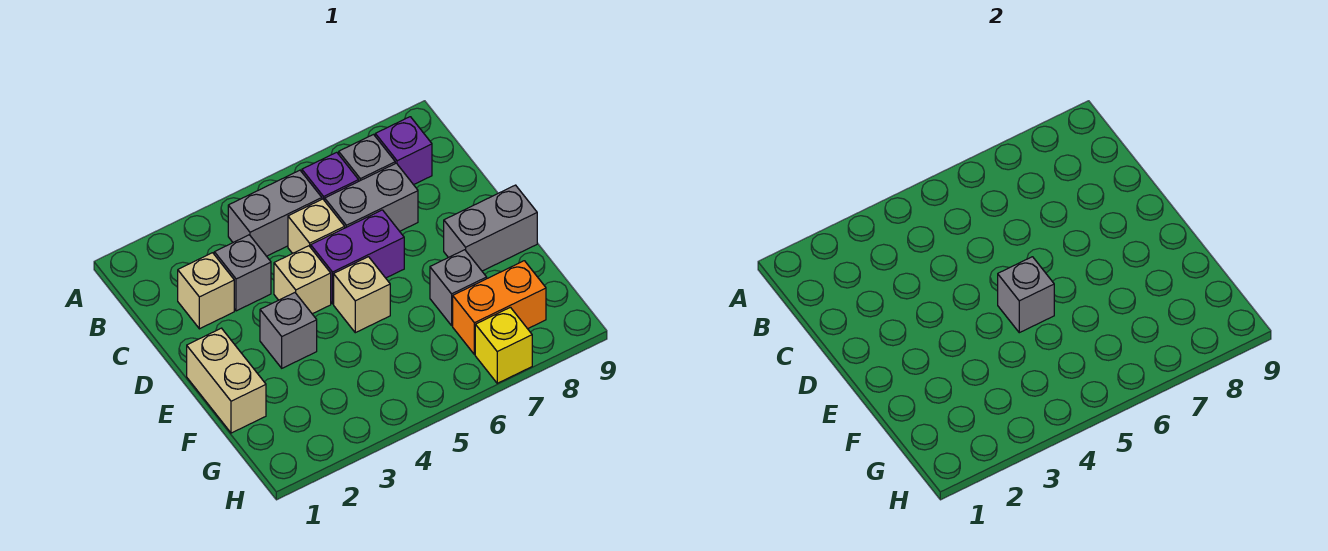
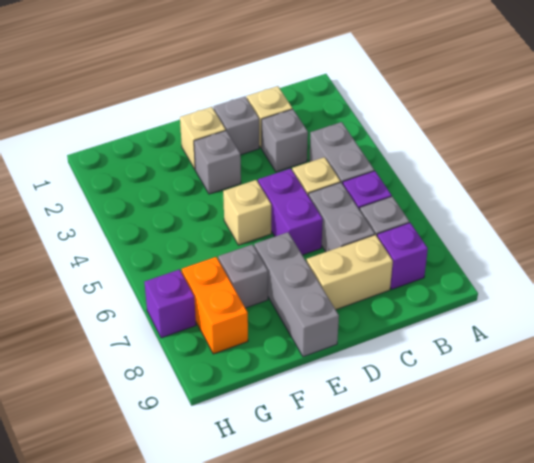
tan 1x1 brick [274,246,331,314] -> tan 1x1 brick moved to [180,107,226,169]
tan 1x2 brick [187,328,266,433] -> tan 1x2 brick moved to [307,235,393,310]
grey 1x1 brick [998,257,1054,333] -> grey 1x1 brick moved to [214,97,259,155]
grey 1x2 brick [444,185,537,271] -> grey 1x3 brick [254,232,339,357]
yellow 1x1 brick [475,307,532,383] -> purple 1x1 brick [144,269,196,338]

